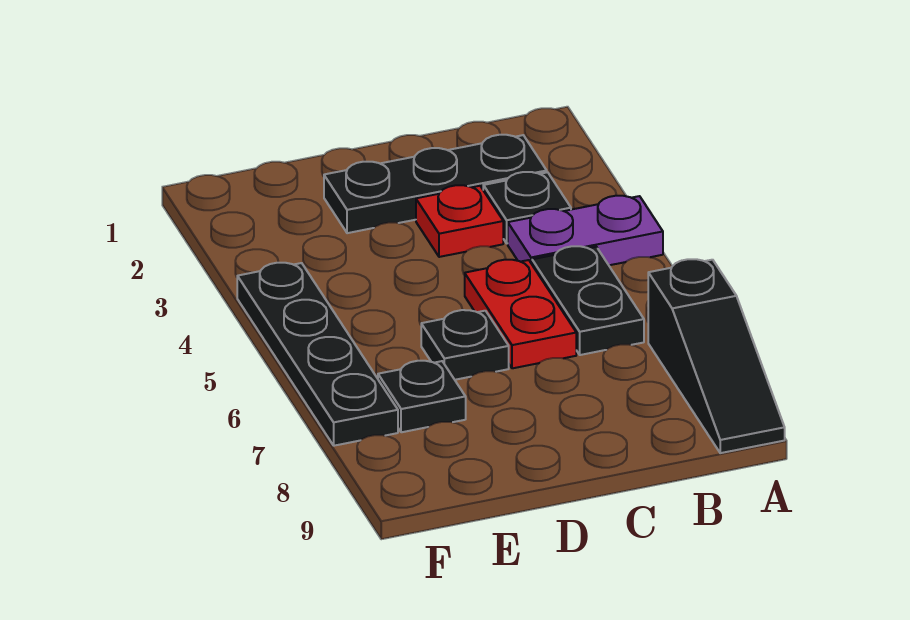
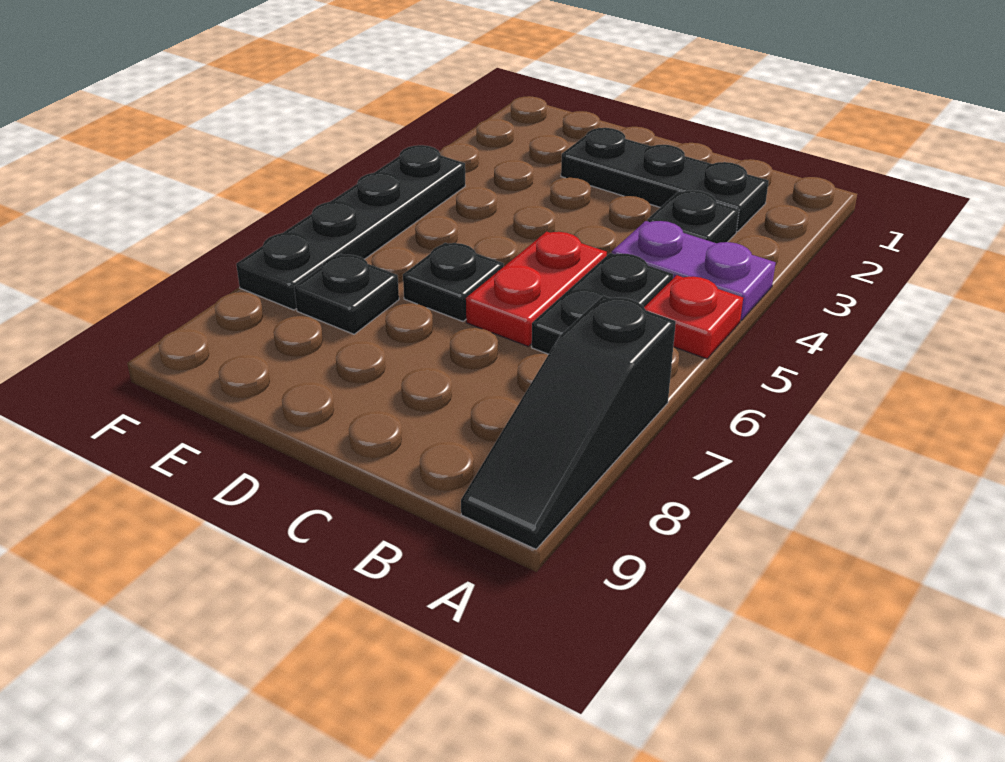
red 1x1 plate [416,185,503,257] -> red 1x1 plate moved to [644,275,743,359]

